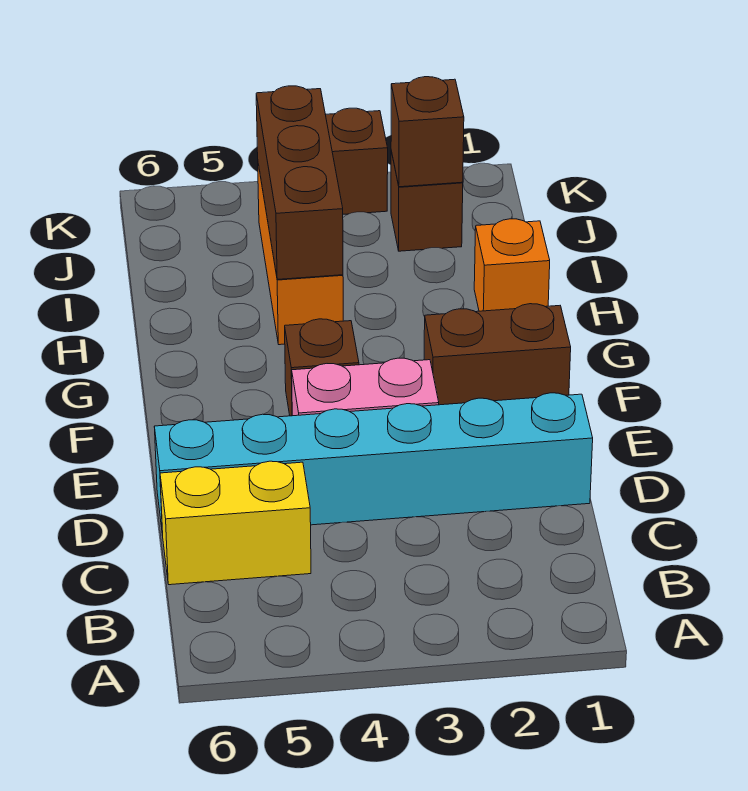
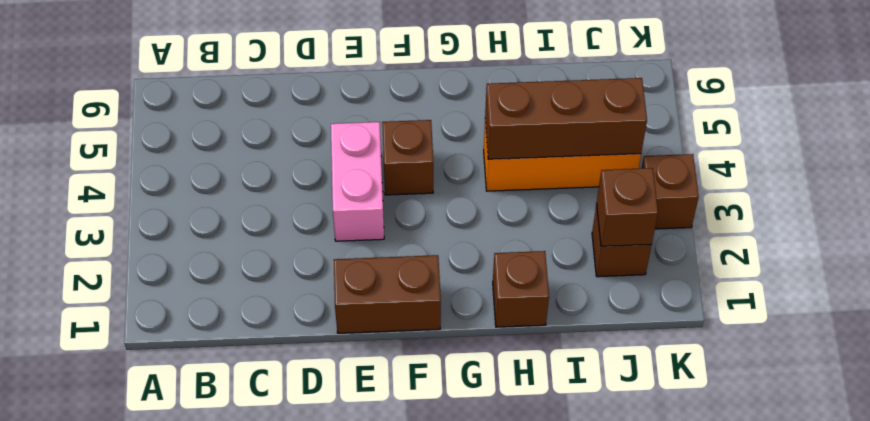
yellow 1x2 brick [160,461,311,585] -> none
cyan 1x6 brick [154,393,593,536] -> none
brown 1x2 brick [424,304,571,405] -> brown 1x2 brick turned to [334,255,441,333]
orange 1x1 brick [474,219,550,311] -> brown 1x1 brick [493,251,549,327]

